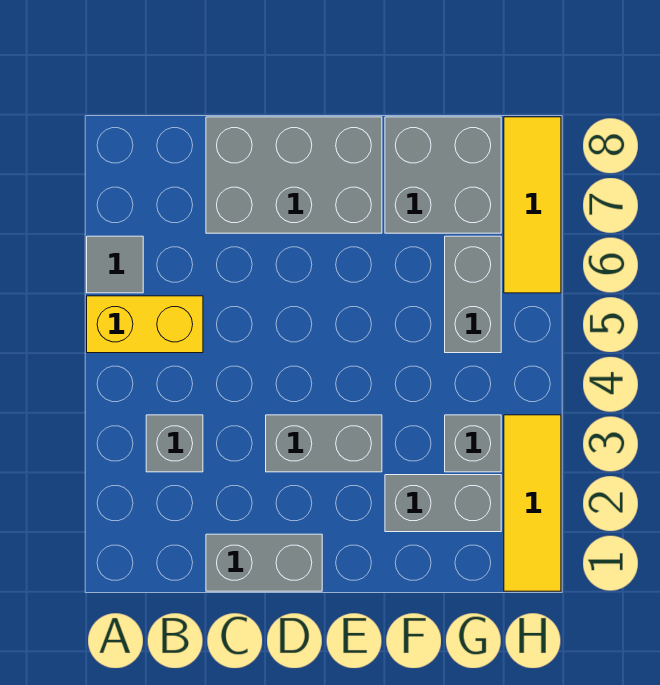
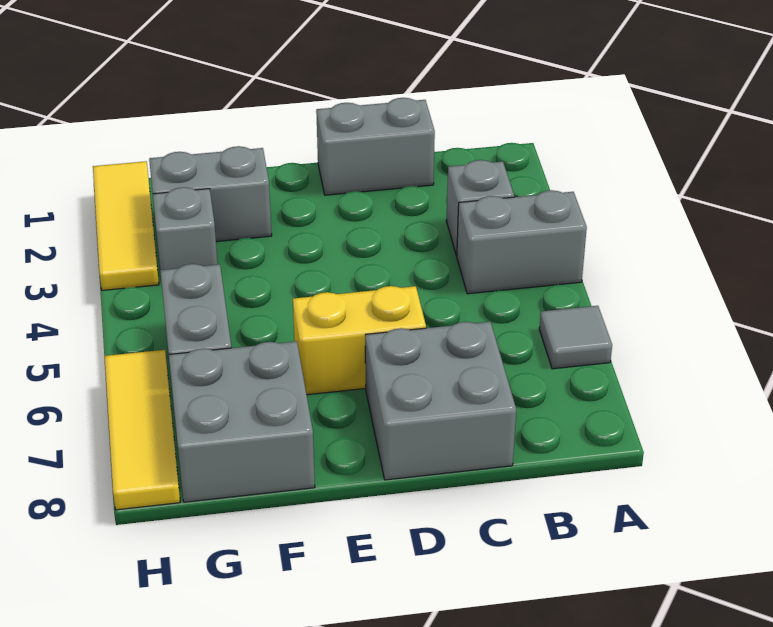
yellow 1x2 brick [87,296,203,353] -> yellow 1x2 brick moved to [293,286,426,395]
grey 2x3 brick [206,117,382,233] -> grey 2x2 brick [365,322,516,480]
grey 1x2 brick [266,415,382,472] -> grey 1x2 brick moved to [457,190,587,294]

